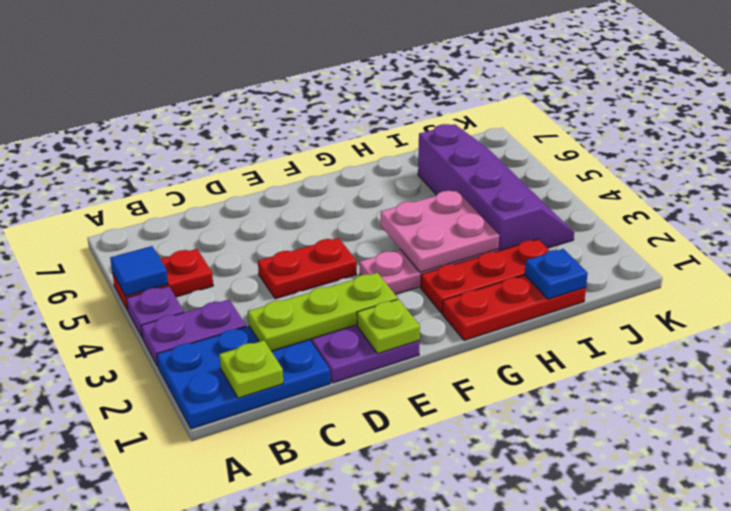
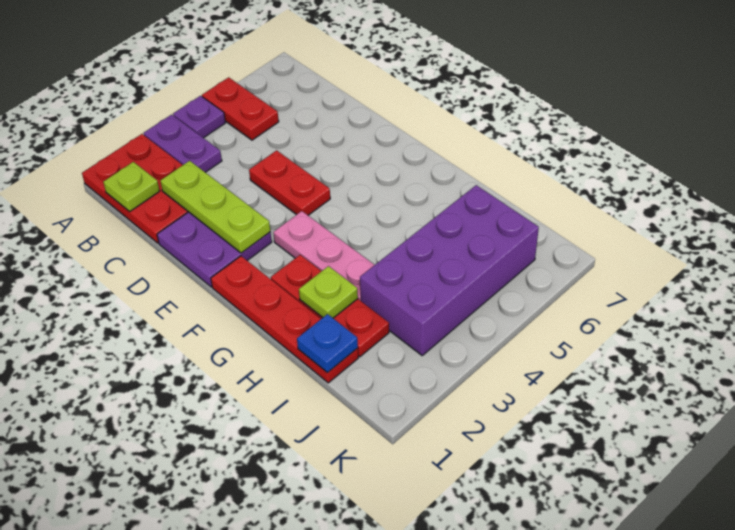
blue 2x3 plate [157,326,330,429] -> red 2x3 plate [82,134,188,243]
blue 1x1 tile [110,246,168,296] -> none
lime 1x1 plate [357,299,420,353] -> lime 1x1 plate moved to [299,266,358,318]
red 1x3 plate [442,275,586,341] -> red 1x4 plate [211,256,358,383]
pink 2x2 plate [381,190,499,272] -> none
purple 2x4 slope [418,124,574,251] -> purple 2x4 brick [360,185,539,355]

